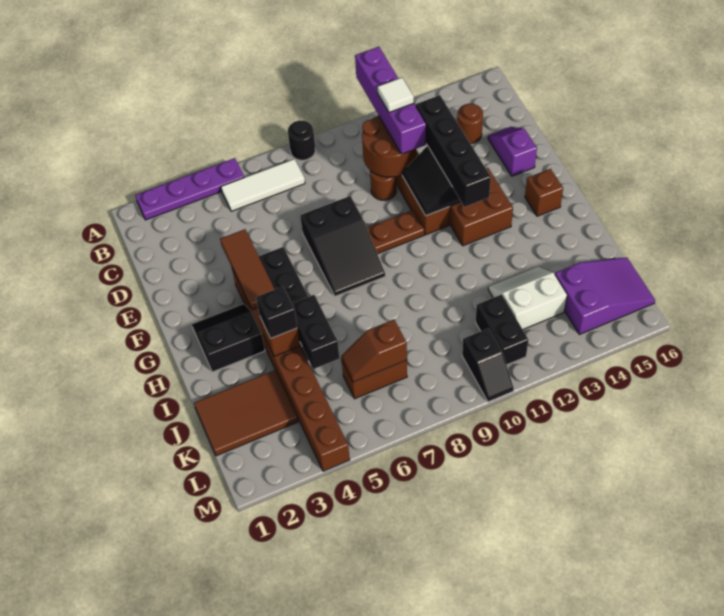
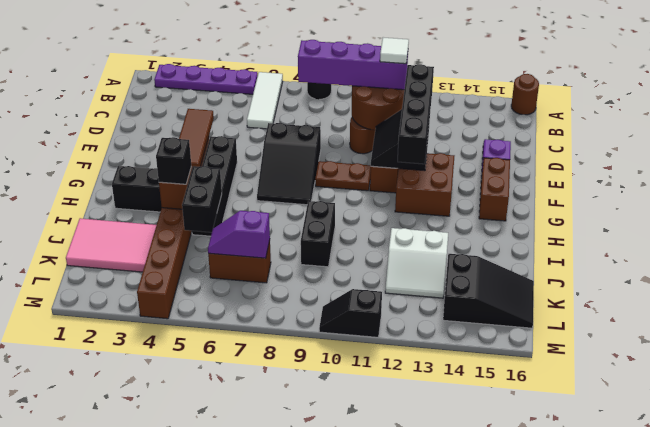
purple 1x4 brick [355,47,426,154] -> purple 1x4 brick turned to [298,40,408,90]
white 1x3 tile [221,159,305,211] -> white 1x3 tile turned to [247,72,283,129]
brown 1x1 round brick [457,104,483,144] -> brown 1x1 round brick moved to [511,74,539,115]
brown 1x1 brick [525,169,563,216] -> brown 1x2 brick [479,158,510,221]
brown 2x3 tile [194,370,298,456] -> pink 2x3 tile [66,218,156,272]
white 2x2 slope [488,267,567,329] -> white 2x2 slope turned to [385,228,448,298]
brown 1x2 slope [341,320,407,382] -> purple 1x2 slope [208,211,270,258]
black 1x2 brick [476,295,528,365] -> black 1x2 brick moved to [301,201,335,267]
purple 2x3 slope [555,258,655,334] -> black 2x3 slope [443,254,534,328]
black 1x2 slope [462,328,514,402] -> black 1x2 slope turned to [319,289,382,337]

